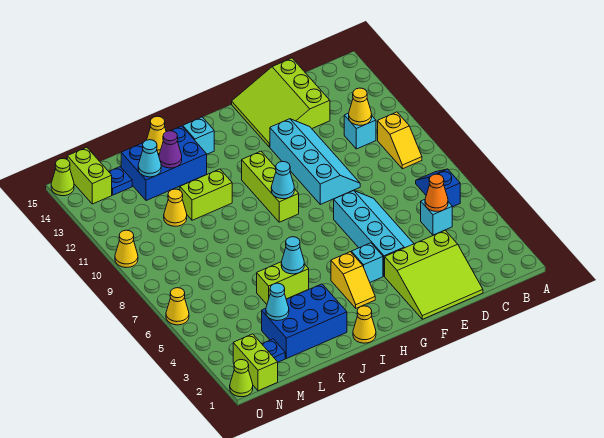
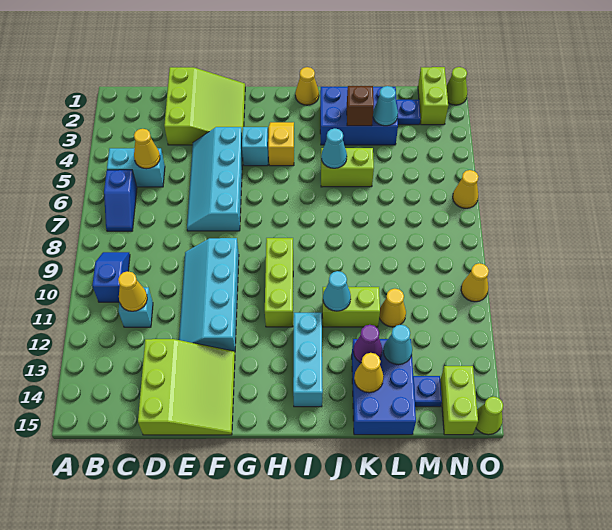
yellow 1x2 slope [378,112,422,169] -> blue 1x2 slope [92,252,130,302]
cyan 1x1 brick [421,200,452,235] -> cyan 1x2 brick [107,148,165,187]
orange 1x1 cone [425,174,448,211] -> yellow 1x1 cone [134,129,160,169]
lime 3x3 slope [385,230,483,319] -> lime 3x3 slope turned to [164,67,245,145]
cyan 1x1 cone [271,161,294,199] -> cyan 1x1 cone moved to [323,271,351,311]
cyan 1x1 brick [182,117,214,154] -> cyan 1x3 brick [293,313,323,407]
blue 2x3 brick [121,126,207,201] -> blue 2x3 brick turned to [352,339,416,435]
none -> brown 1x1 brick [347,86,374,126]

